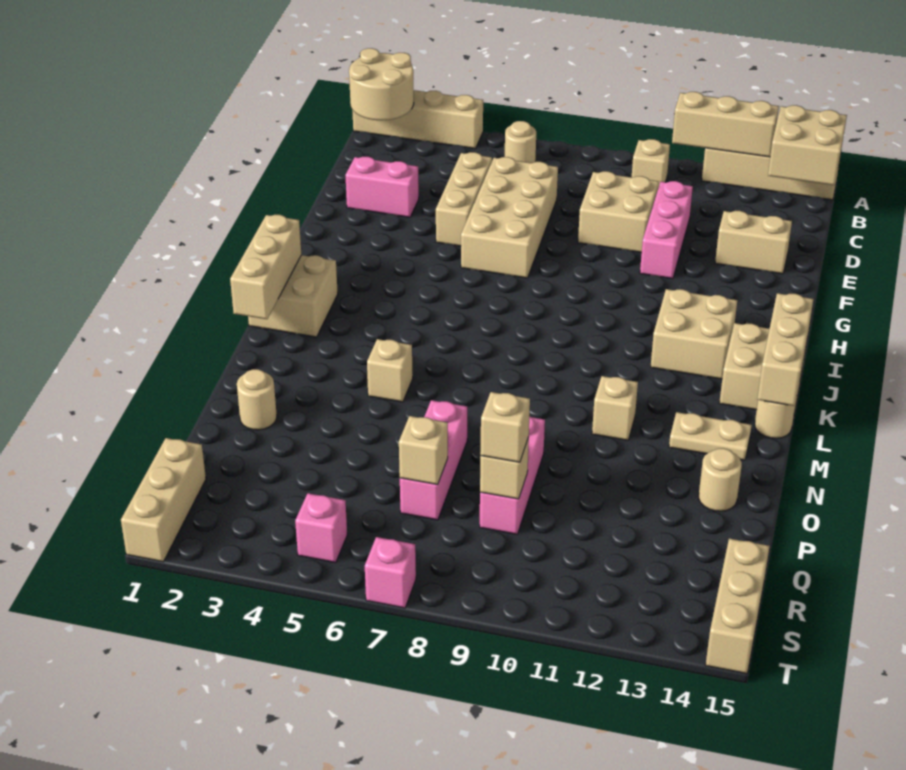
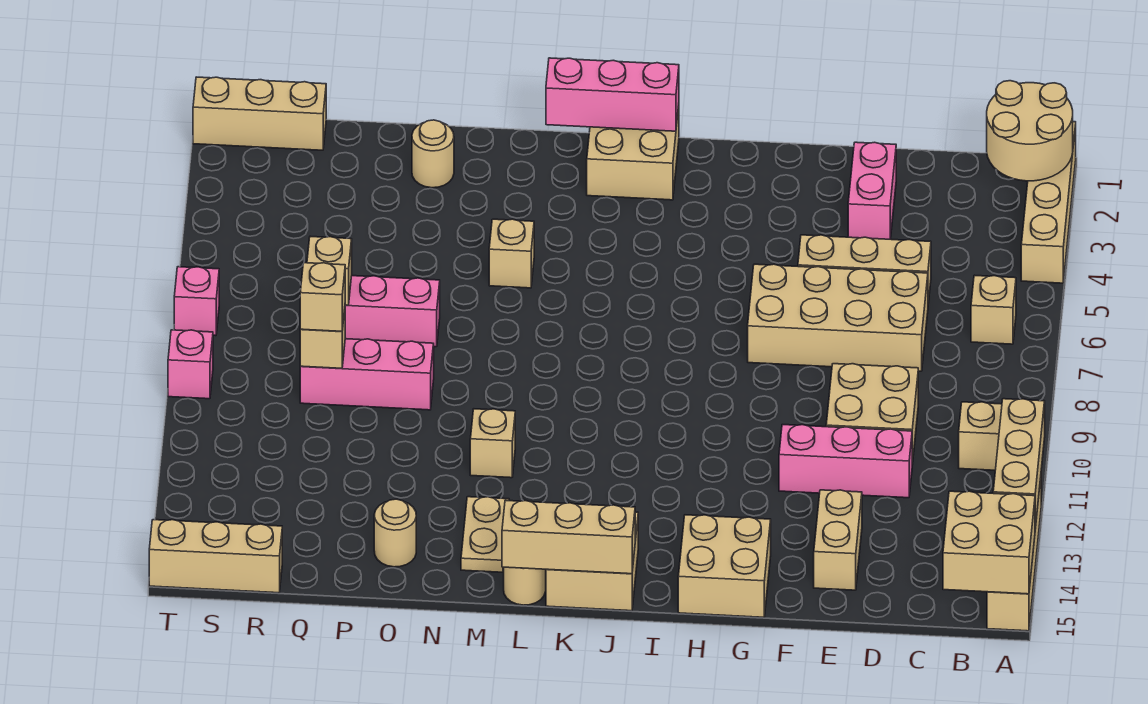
tan 1x1 round brick [505,121,536,163] -> tan 1x1 brick [971,275,1016,344]
tan 2x2 brick [651,289,737,379] -> tan 2x2 brick moved to [678,515,771,617]
tan 1x3 brick [230,215,301,319] -> pink 1x3 brick [546,58,679,131]
pink 1x1 brick [295,493,347,563] -> pink 1x1 brick moved to [168,330,213,399]

